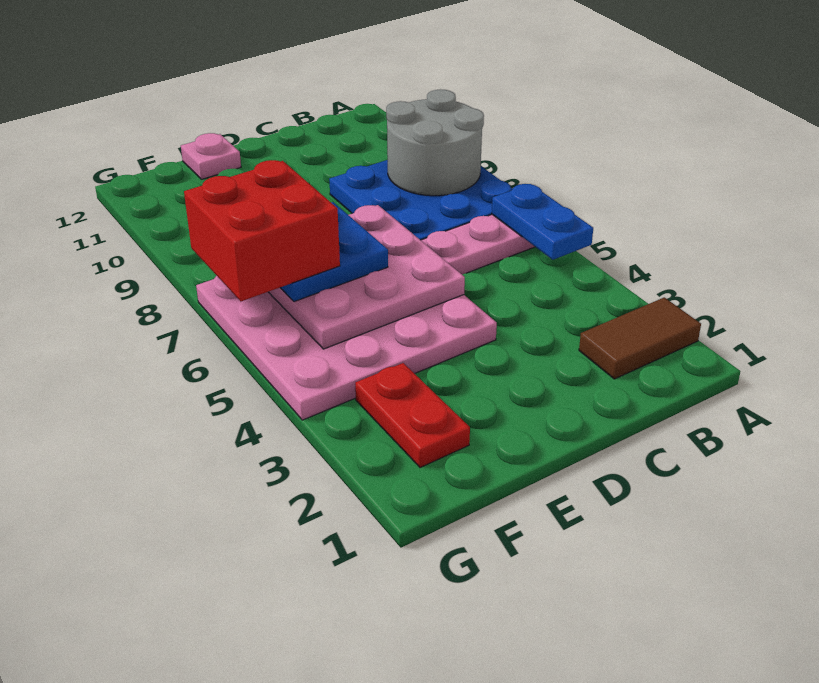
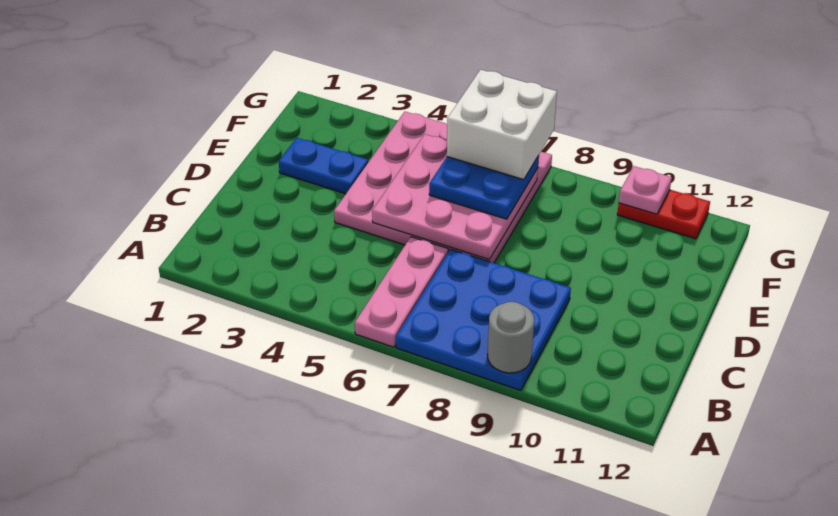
brown 1x2 tile [579,297,701,379] -> none
blue 1x2 plate [492,184,593,260] -> blue 1x2 plate moved to [279,138,368,194]
grey 2x2 round brick [386,90,484,196] -> grey 1x1 round brick [487,302,534,373]
pink 1x1 plate [181,133,241,179] -> pink 1x1 plate moved to [619,166,672,214]
red 1x2 plate [355,363,470,468] -> red 1x2 plate moved to [617,190,710,239]
red 2x2 brick [184,160,340,301] -> white 2x2 brick [447,70,557,180]

